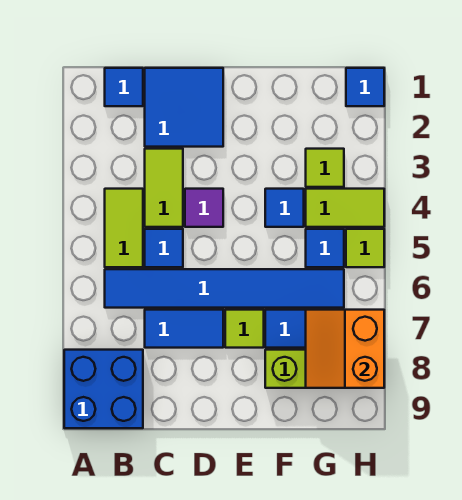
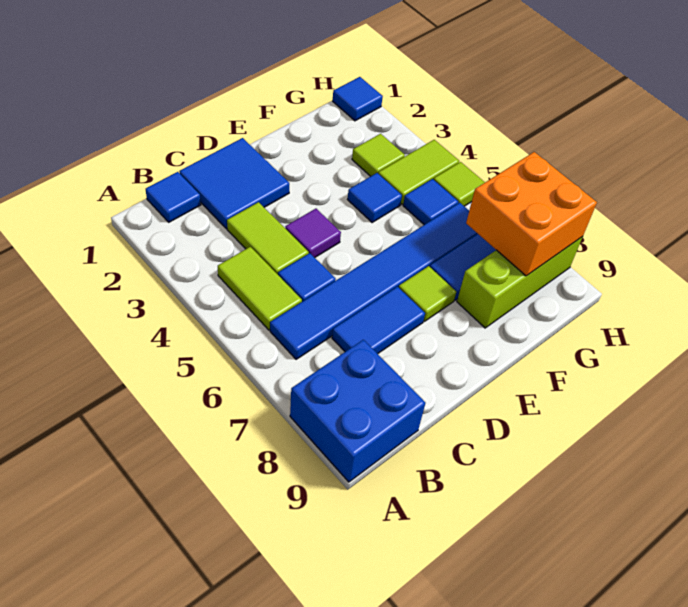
orange 2x2 slope [306,310,384,388] -> orange 2x2 brick [466,152,597,276]

